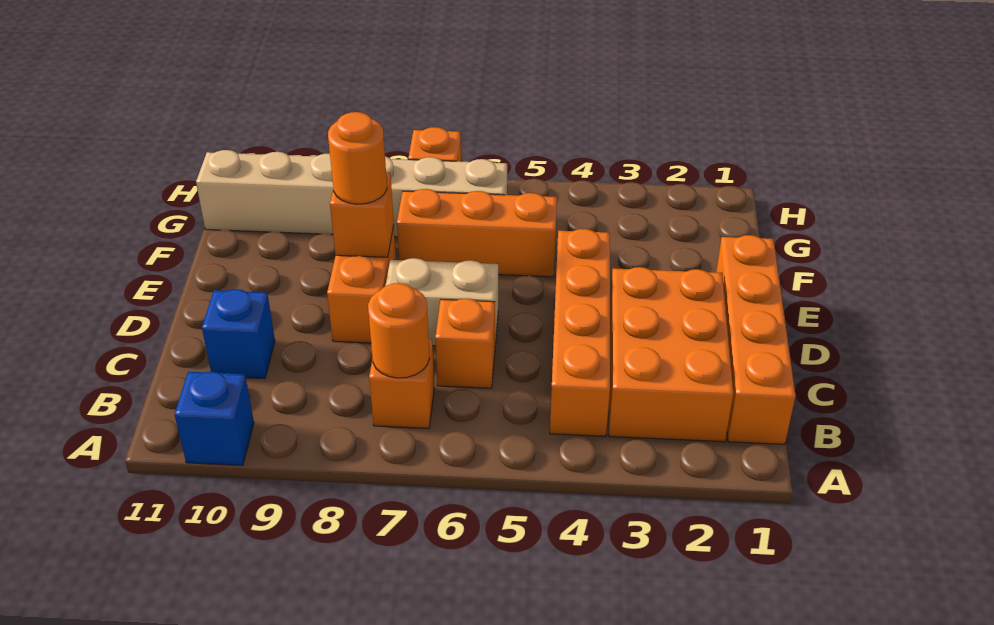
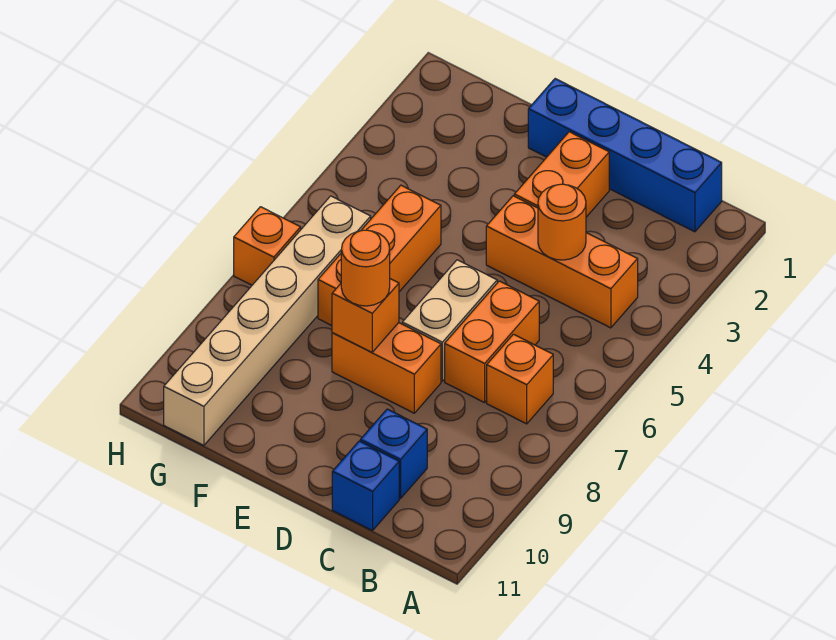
blue 1x1 brick [175,372,254,465] -> blue 1x1 brick moved to [332,441,399,531]
orange 1x4 brick [716,235,796,444] -> blue 1x4 brick [528,79,722,232]
orange 2x3 brick [609,267,734,442] -> orange 1x2 brick [514,132,609,217]
orange 1x4 brick [550,229,610,436] -> orange 1x3 brick [486,196,638,328]
orange 1x1 round brick [368,283,430,378] -> orange 1x1 round brick moved to [538,184,586,260]
orange 1x1 brick [435,298,495,388] -> orange 1x2 brick [445,281,539,403]

